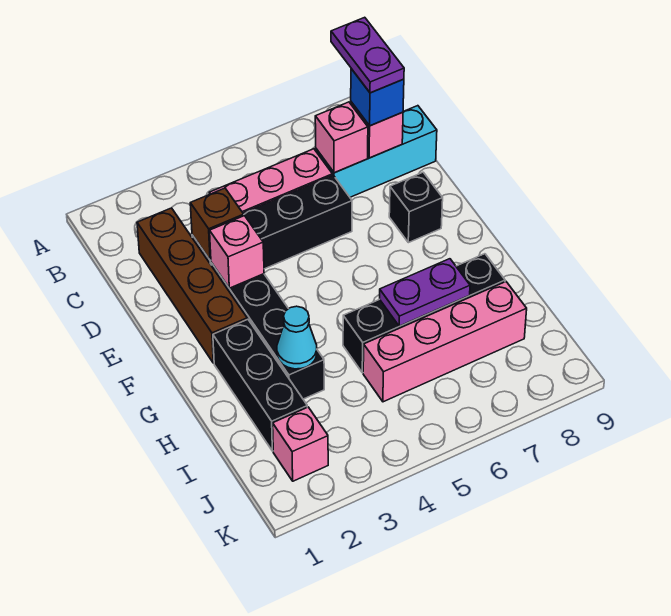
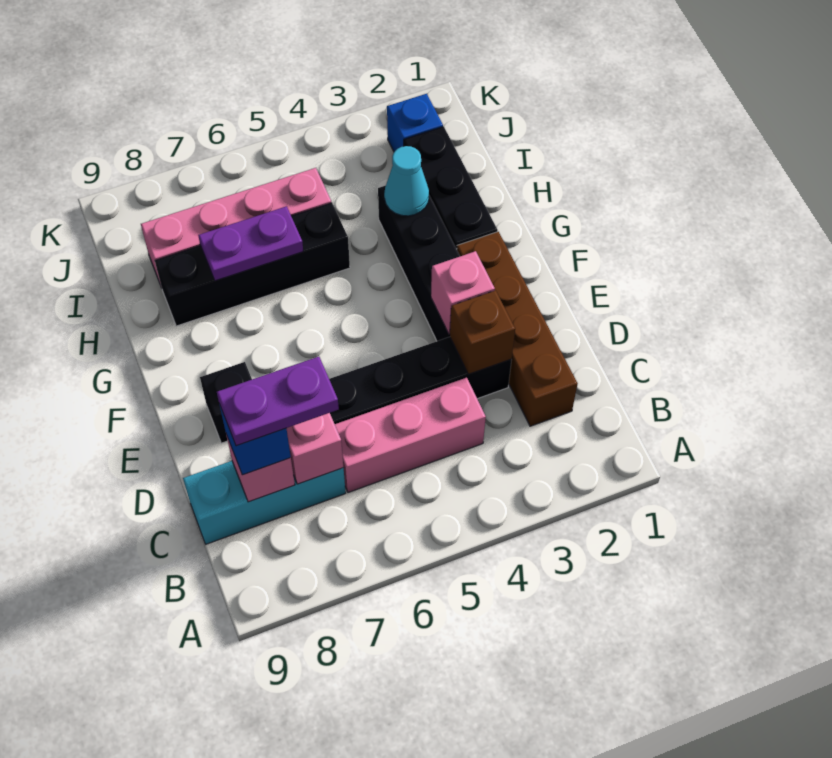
purple 1x2 plate [331,17,404,93] -> purple 1x2 plate turned to [217,357,339,446]
pink 1x1 brick [273,407,328,481] -> blue 1x1 brick [387,94,443,152]

